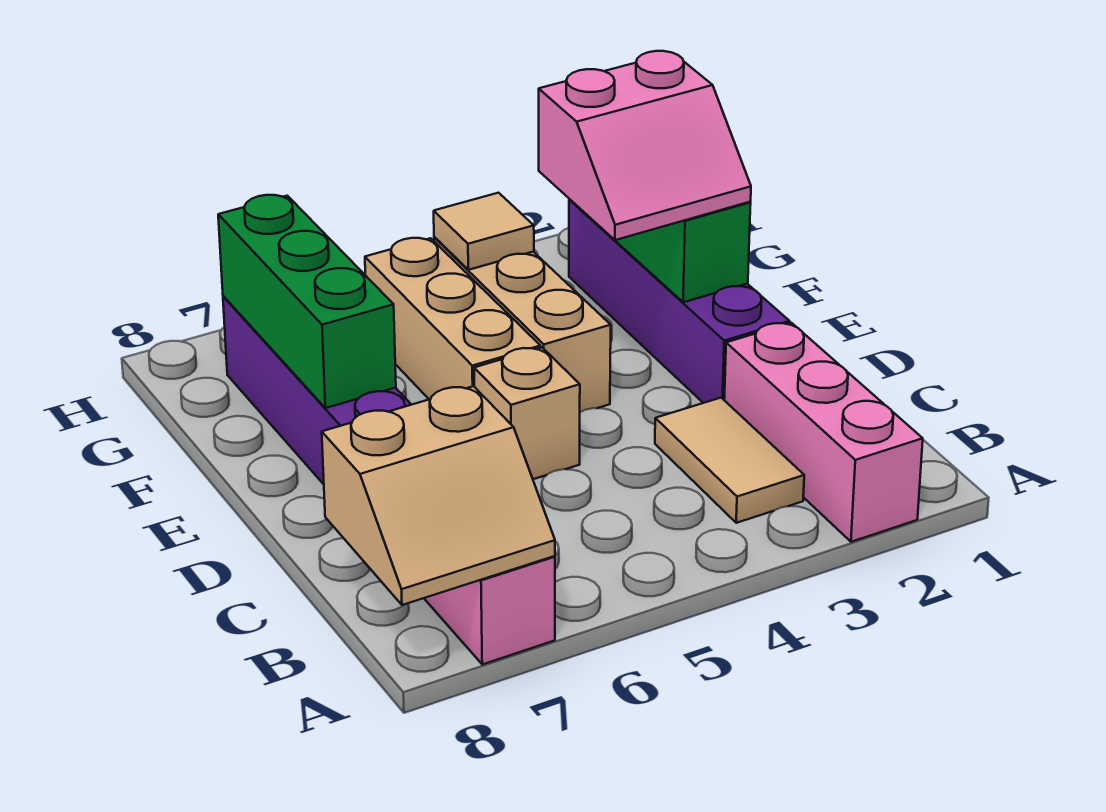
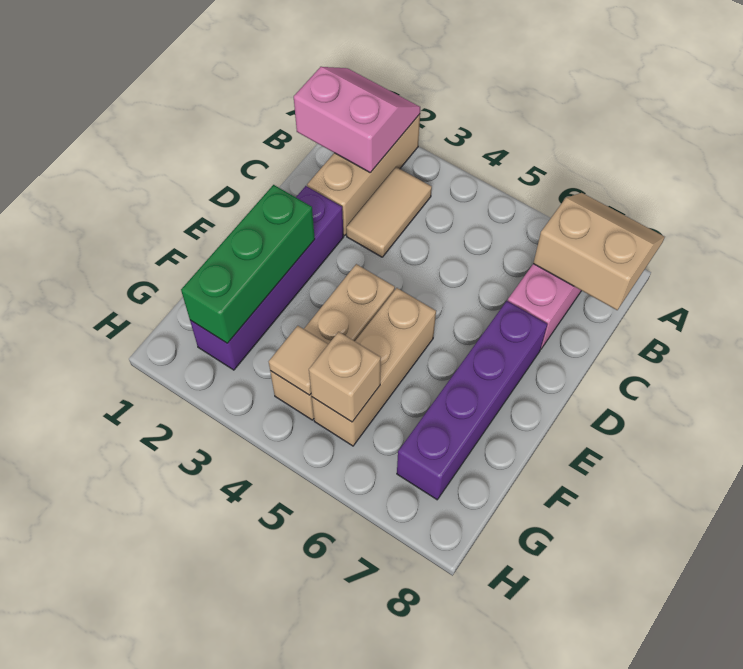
pink 1x3 brick [724,323,923,542] -> tan 1x3 brick [307,114,420,235]
tan 1x1 brick [474,348,580,479] -> tan 1x1 brick moved to [309,332,381,422]
pink 2x2 slope [539,51,751,240] -> pink 2x2 slope moved to [294,67,420,173]
green 1x3 brick [218,195,396,408] -> none

